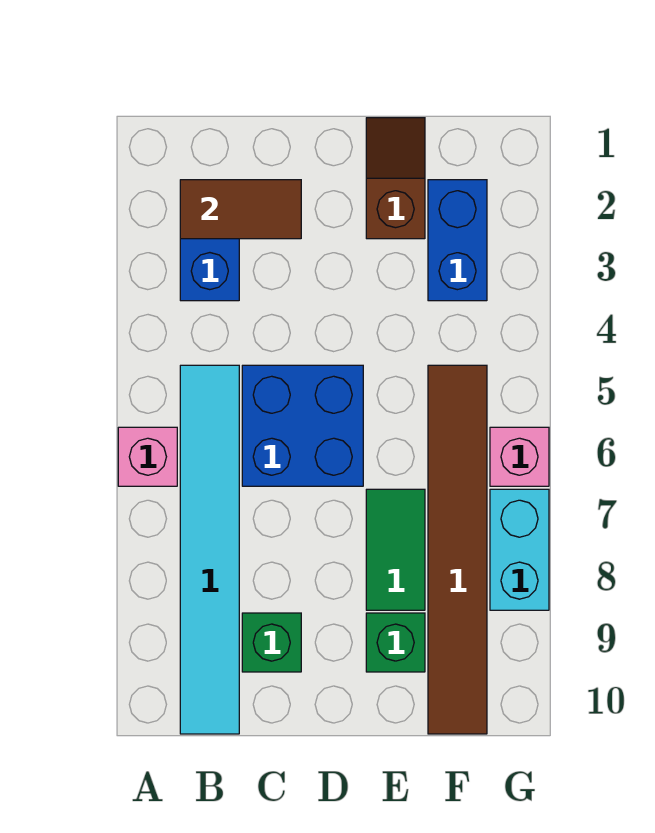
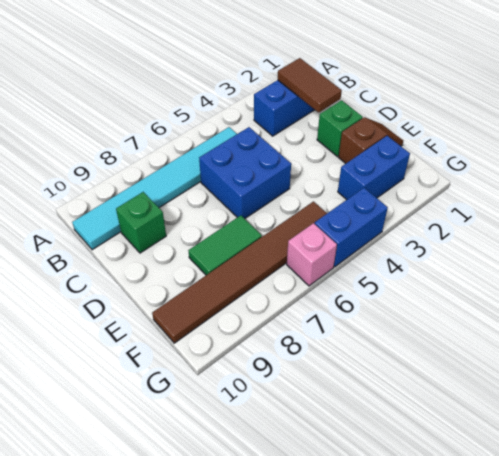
pink 1x1 brick [118,427,177,486] -> none
green 1x1 brick [366,613,425,672] -> green 1x1 brick moved to [317,100,363,156]
none -> blue 1x2 brick [315,188,388,267]
cyan 1x2 brick [490,489,549,610] -> none

